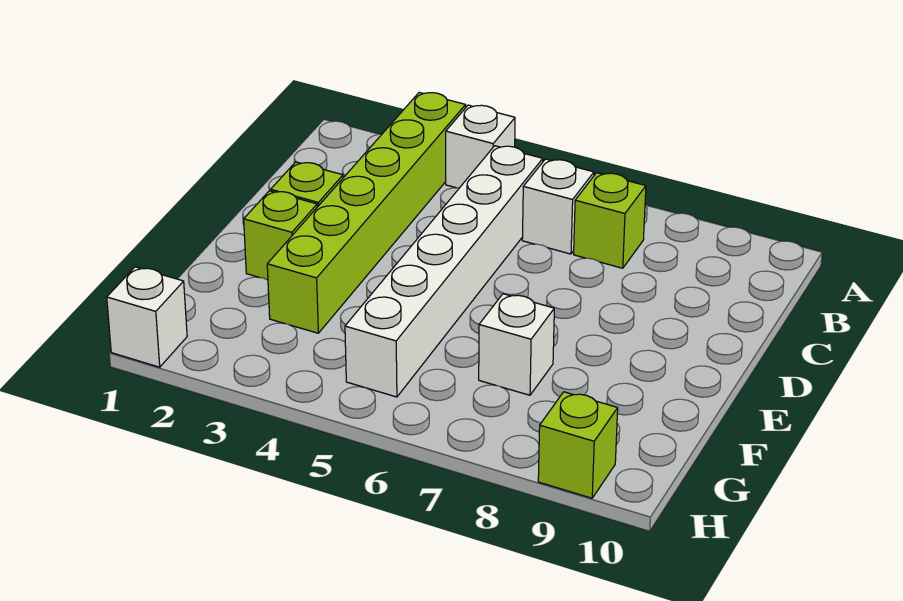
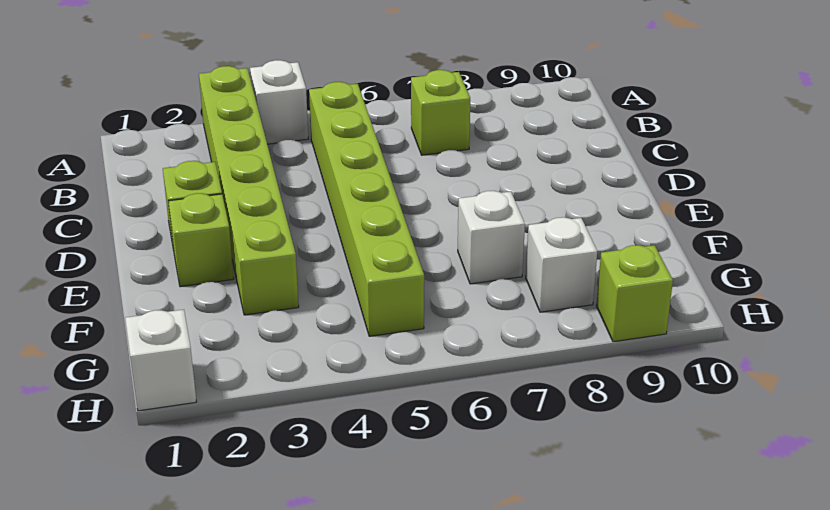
white 1x6 brick [345,146,543,397] -> lime 1x6 brick [309,82,424,336]
white 1x1 brick [522,159,594,254] -> white 1x1 brick moved to [526,217,597,312]

